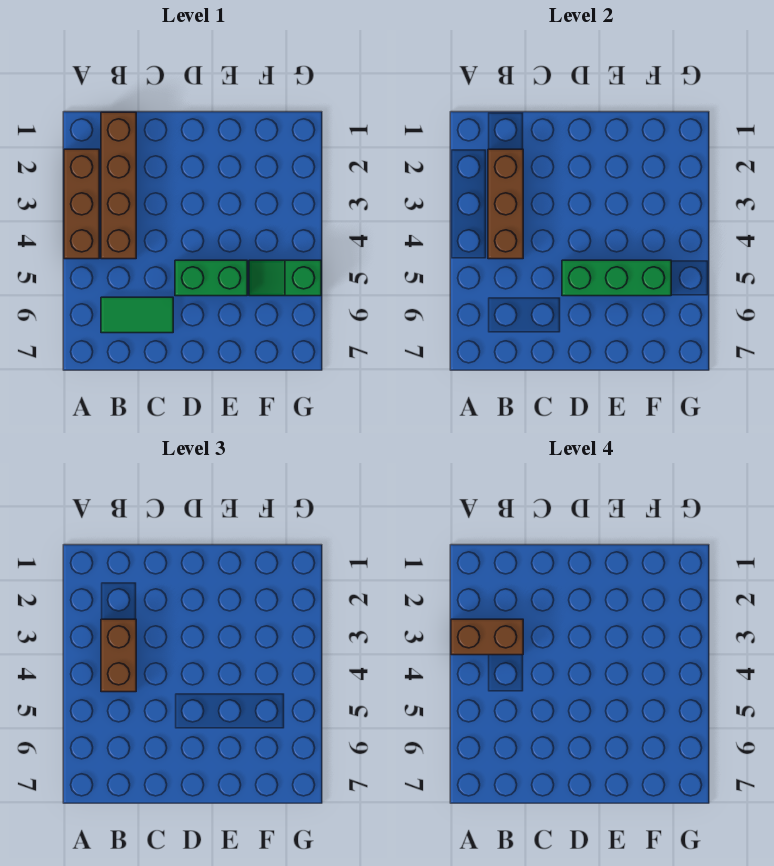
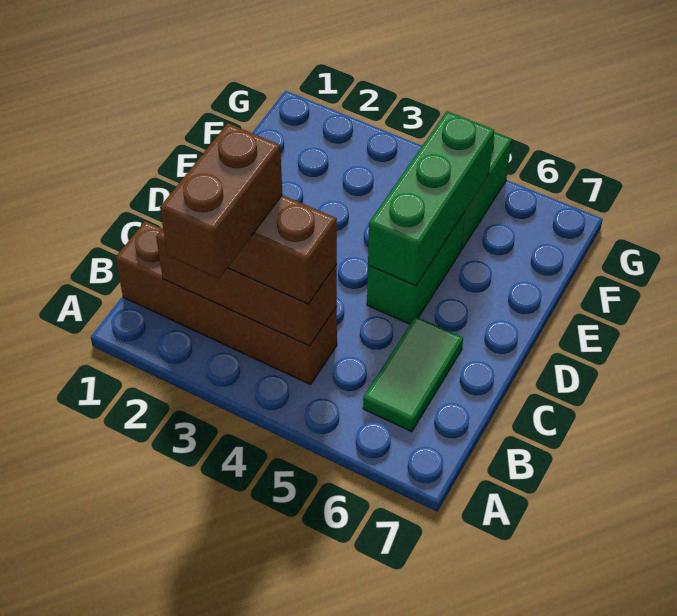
brown 1x3 brick [64,149,99,259] -> none

